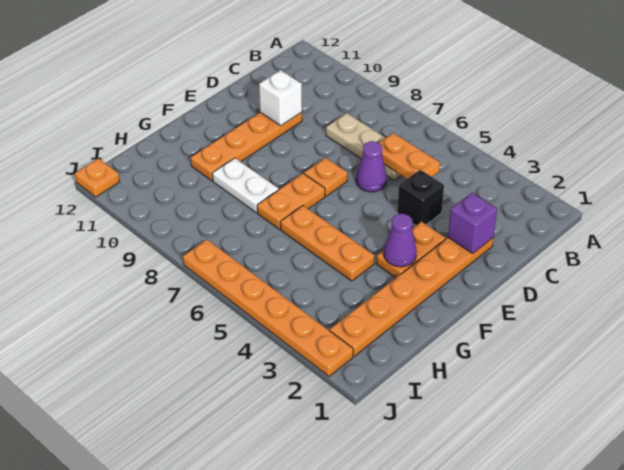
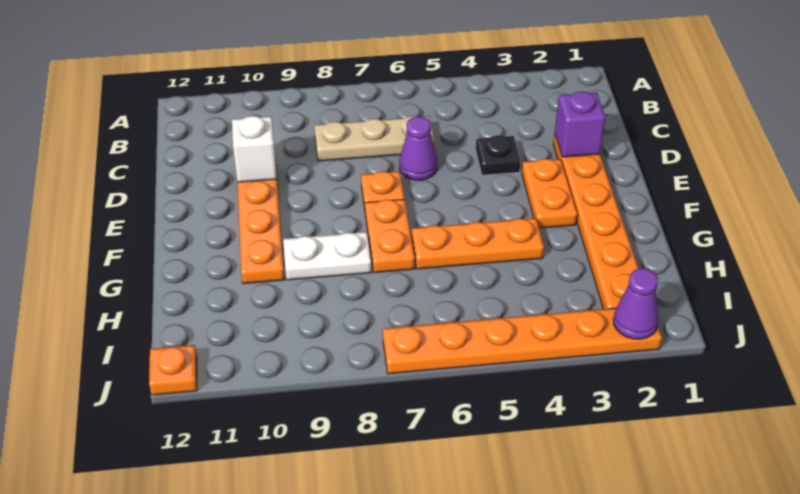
orange 1x2 plate [379,133,440,179] -> none
black 1x1 brick [397,170,444,226] -> black 1x1 plate [476,135,520,175]
purple 1x1 cone [384,214,417,267] -> purple 1x1 cone moved to [613,268,659,339]

